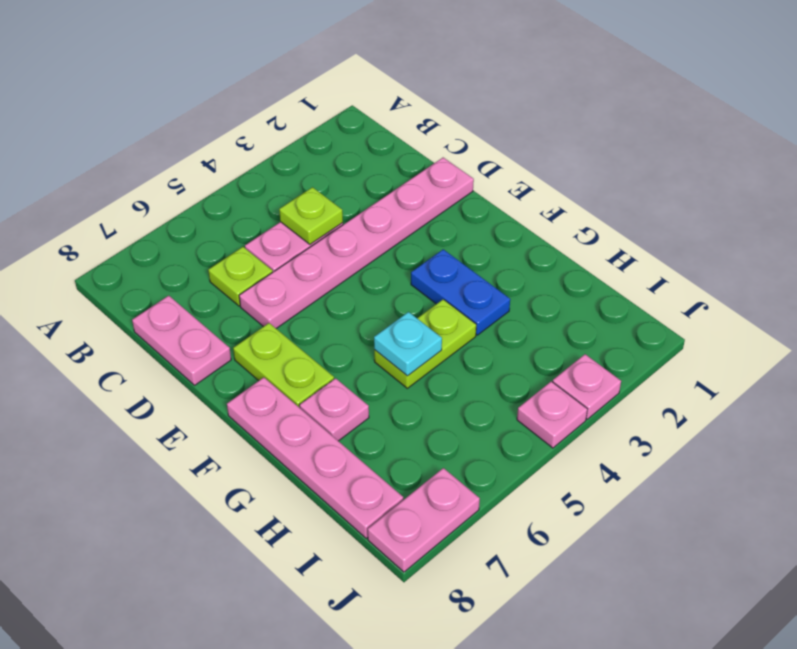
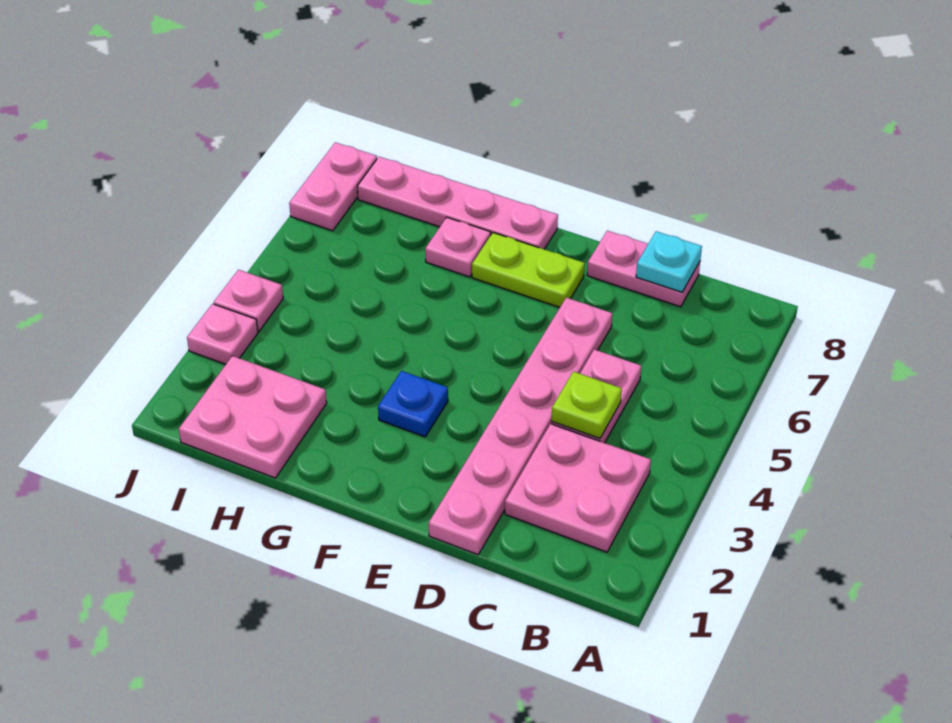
none -> pink 2x2 plate [505,424,651,552]
lime 1x1 plate [208,247,273,306] -> none
blue 1x2 plate [411,249,510,335] -> blue 1x1 plate [378,371,448,437]
lime 1x2 plate [374,299,476,388] -> none
cyan 1x1 plate [374,312,442,376] -> cyan 1x1 plate moved to [636,231,702,292]
none -> pink 2x2 plate [179,356,327,478]

